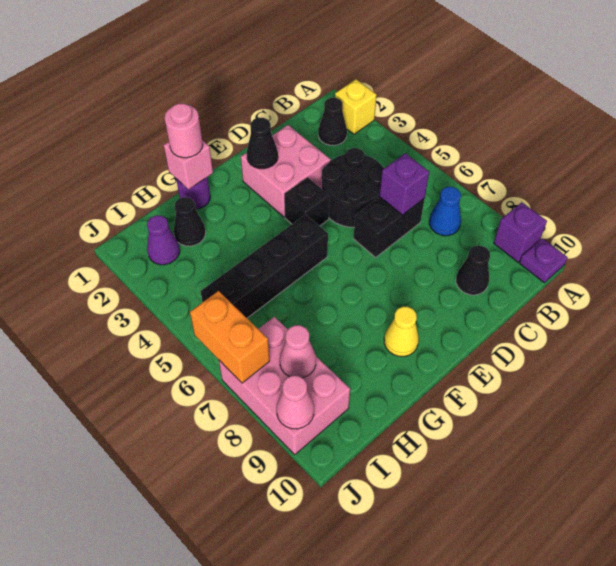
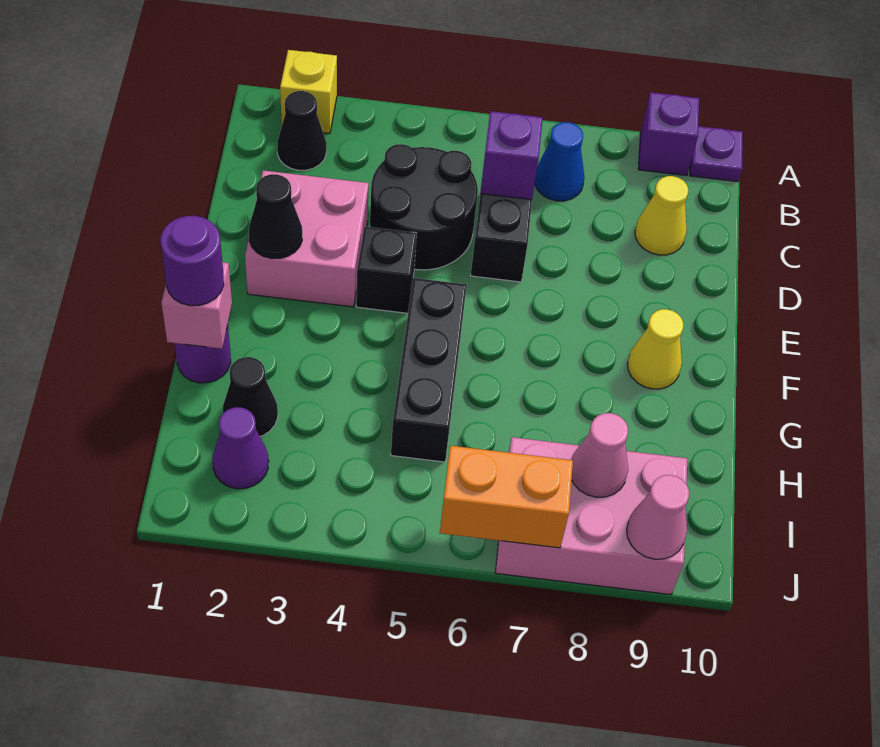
black 1x1 cone [456,246,490,295] -> yellow 1x1 cone [635,176,688,255]
black 1x4 brick [200,214,328,318] -> black 1x3 brick [391,278,467,462]
pink 1x1 round brick [165,103,203,158] -> purple 1x1 round brick [161,216,224,306]

